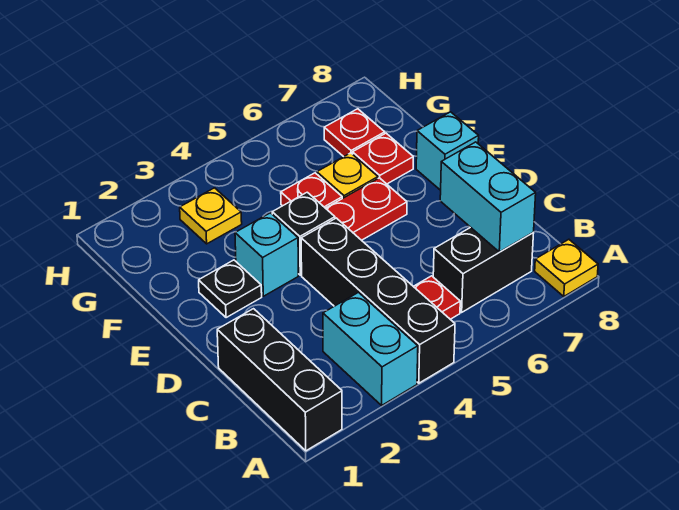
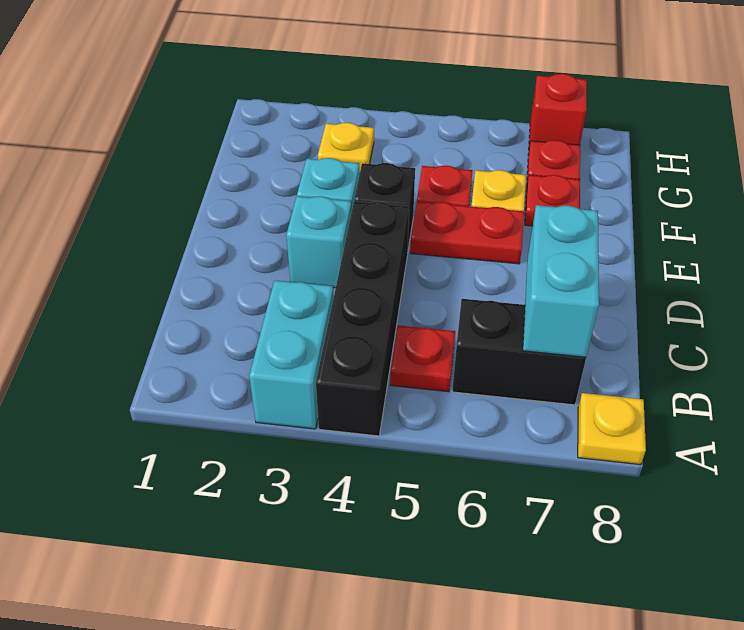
black 1x3 brick [217,309,342,451] -> none
black 1x1 plate [199,260,262,318] -> none
cyan 1x1 brick [416,112,479,190] -> cyan 1x1 brick moved to [286,196,351,288]
none -> red 1x1 brick [529,74,587,148]

